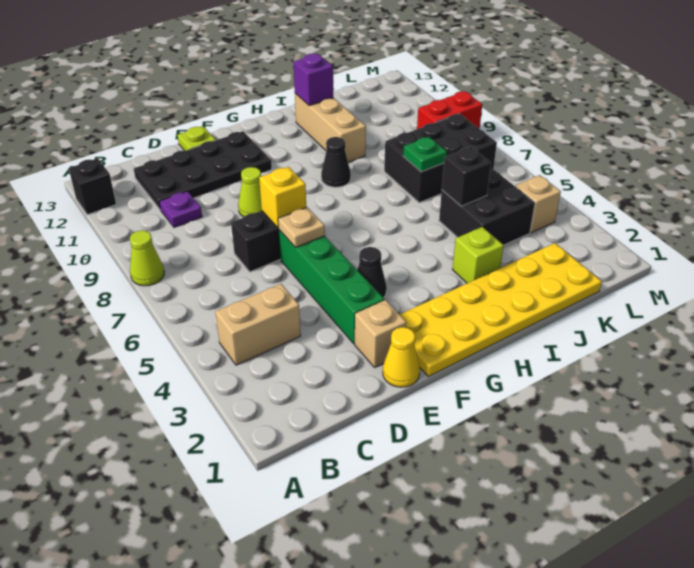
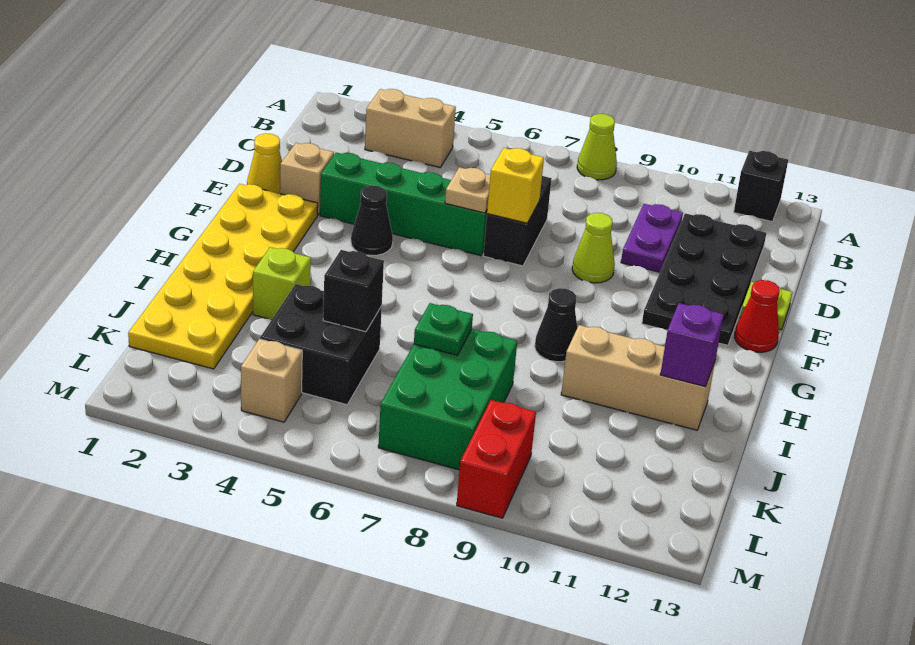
tan 1x2 brick [215,284,301,365] -> tan 1x2 brick turned to [365,89,456,167]
purple 1x1 plate [159,191,202,227] -> purple 1x2 plate [621,204,683,272]
none -> red 1x1 cone [734,280,780,352]
black 2x3 brick [384,114,497,203] -> green 2x3 brick [378,329,517,470]

